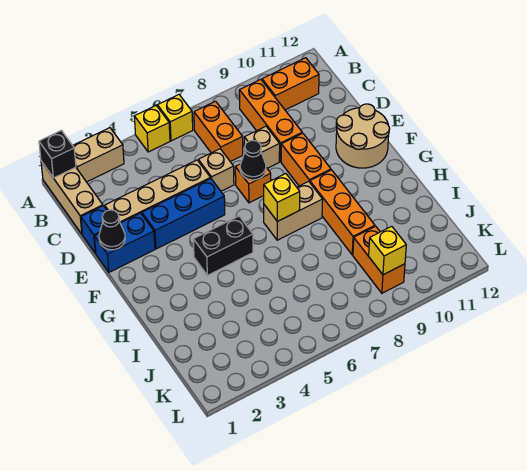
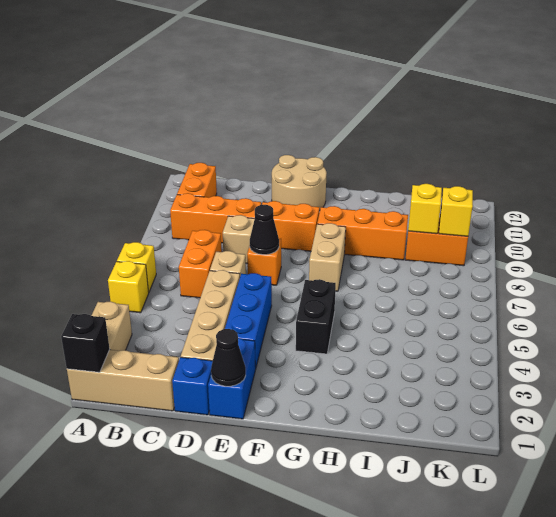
orange 1x2 brick [194,101,243,162] -> orange 1x2 brick turned to [179,230,222,298]
yellow 1x1 brick [264,174,300,221] -> yellow 1x1 brick moved to [408,184,442,234]

